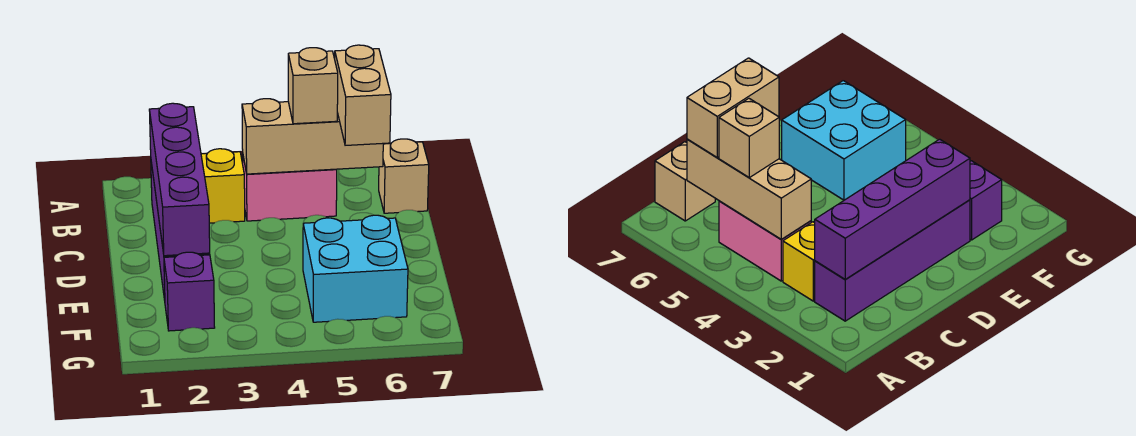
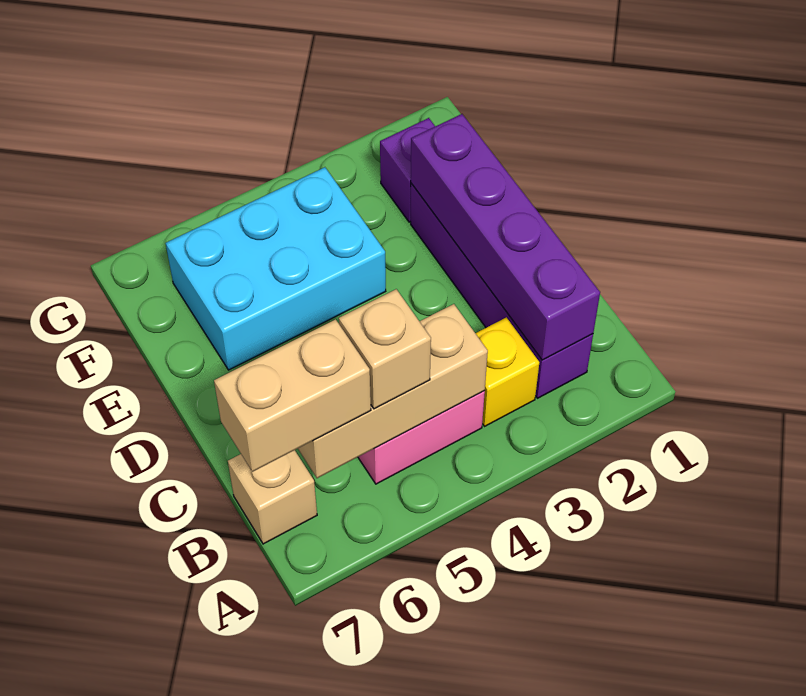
tan 1x2 brick [335,45,391,145] -> tan 1x2 brick turned to [214,319,371,472]
cyan 2x2 brick [303,215,408,322] -> cyan 2x3 brick [166,167,386,370]

